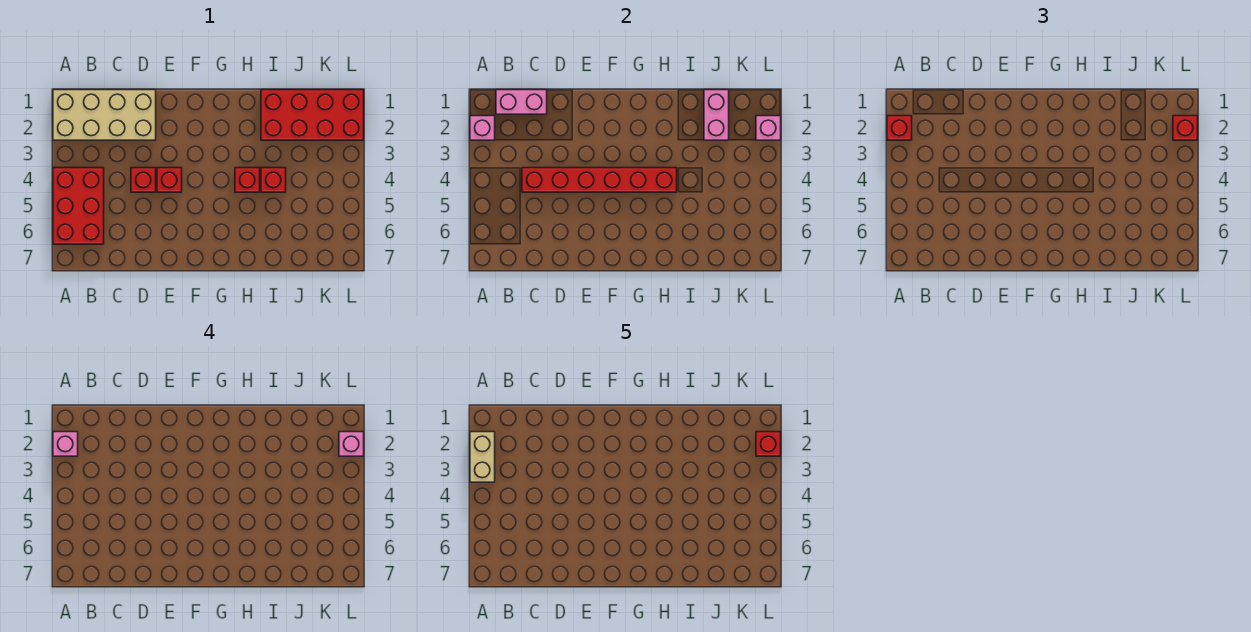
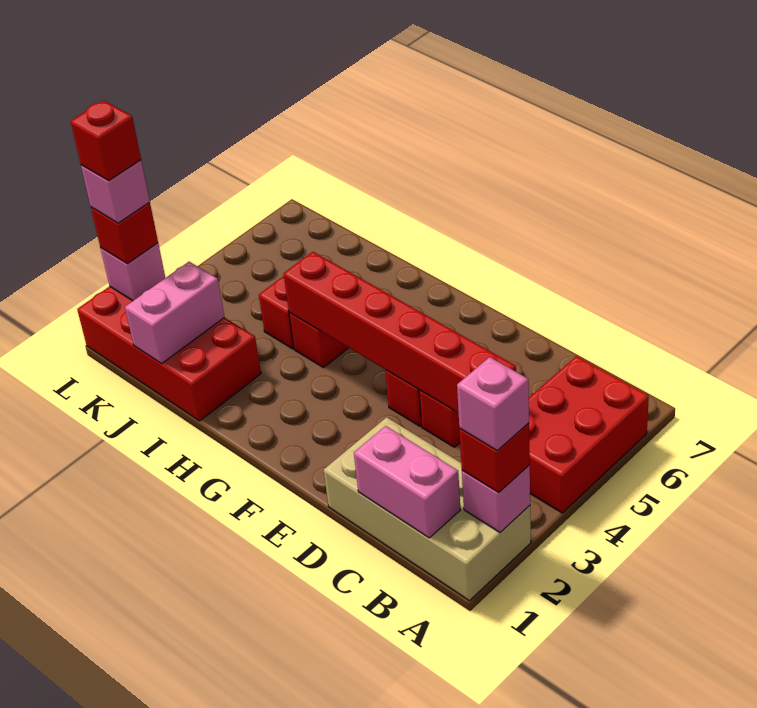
tan 1x2 brick [470,432,495,482] -> none

